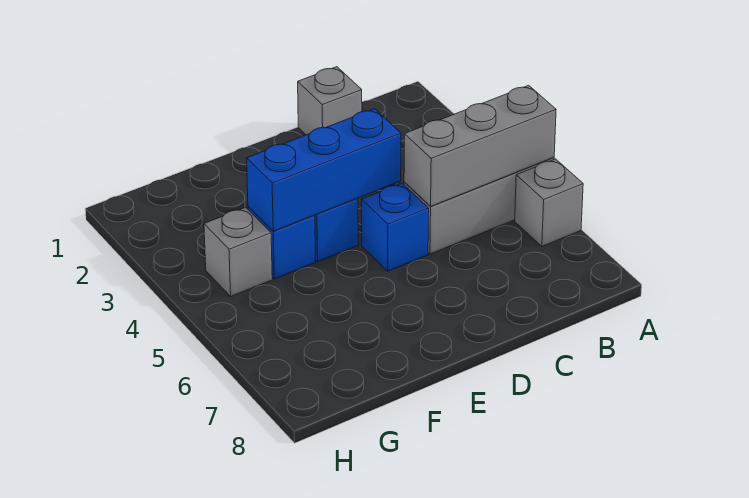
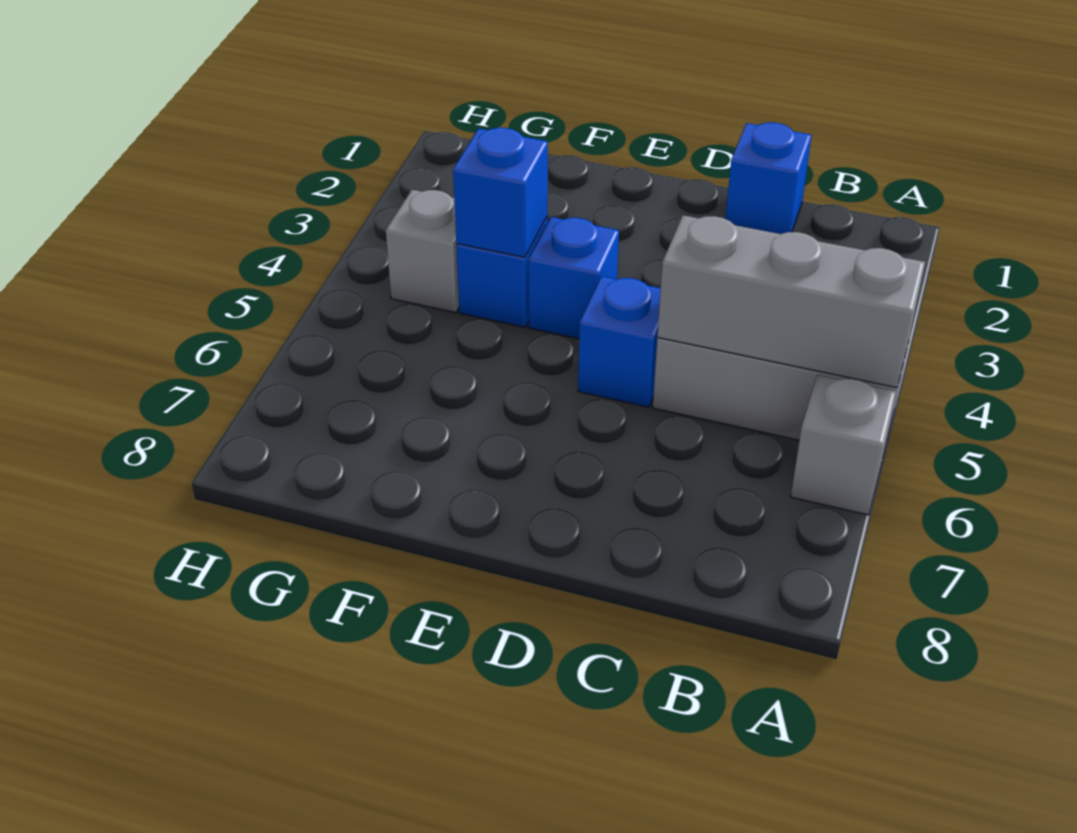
grey 1x1 brick [298,67,362,135] -> blue 1x1 brick [725,122,811,234]
blue 1x3 brick [247,109,401,231] -> blue 1x1 brick [453,128,548,257]

